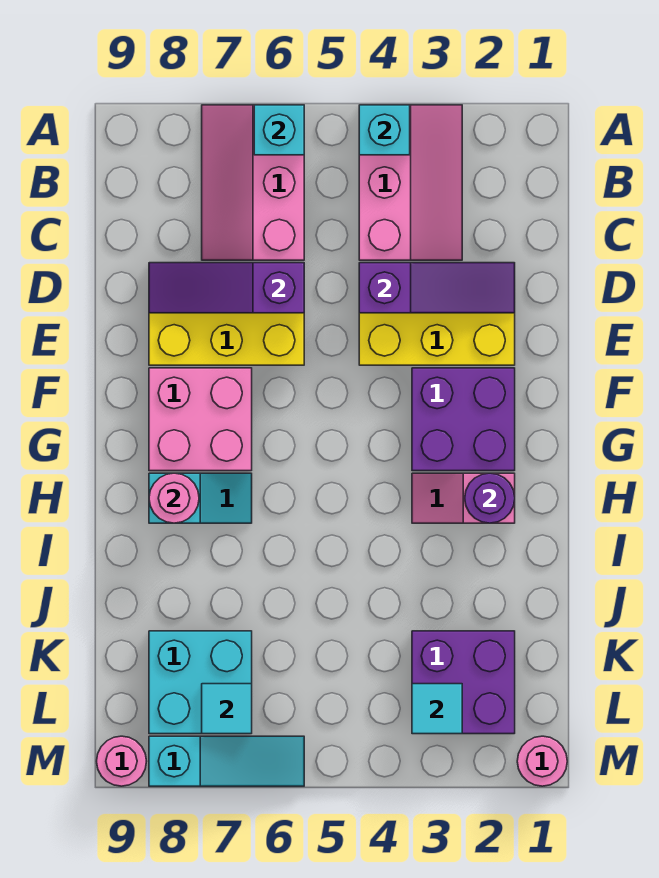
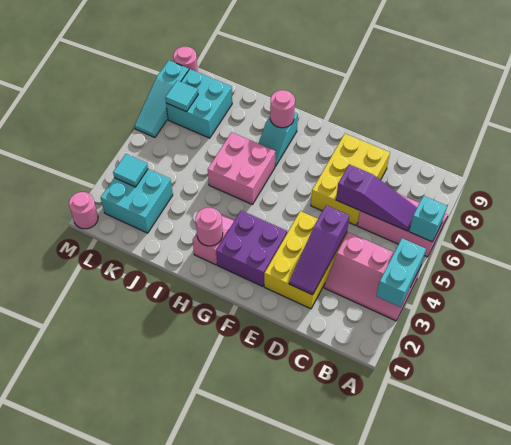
cyan 1x1 brick [359,105,410,155] -> cyan 1x2 brick [376,238,426,307]
purple 1x3 slope [149,263,304,313] -> purple 1x3 slope turned to [336,164,417,231]
pink 2x2 brick [149,368,252,471] -> pink 2x2 brick moved to [208,132,275,205]
purple 1x1 round brick [465,473,515,523] -> pink 1x1 round brick [196,208,223,246]
purple 2x2 brick [412,631,515,734] -> cyan 2x2 brick [101,169,173,233]

